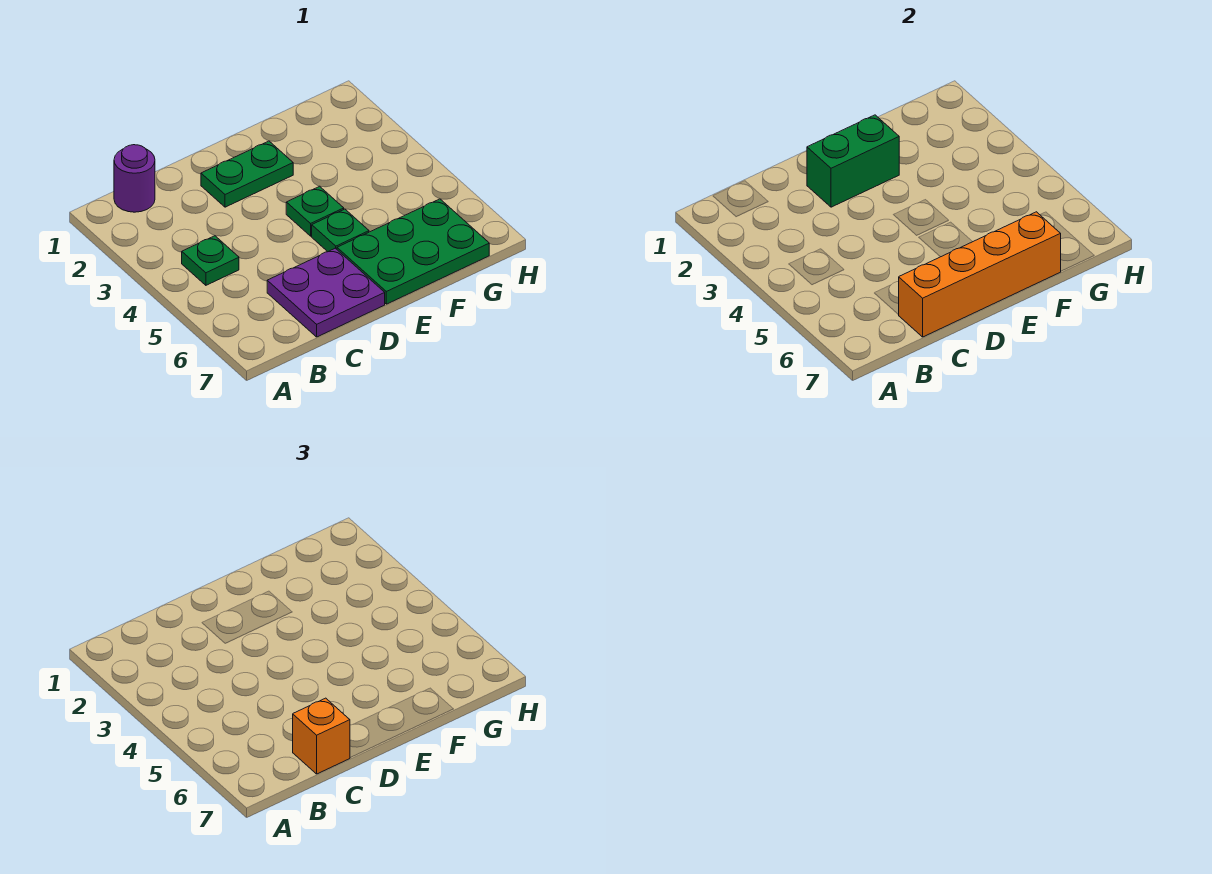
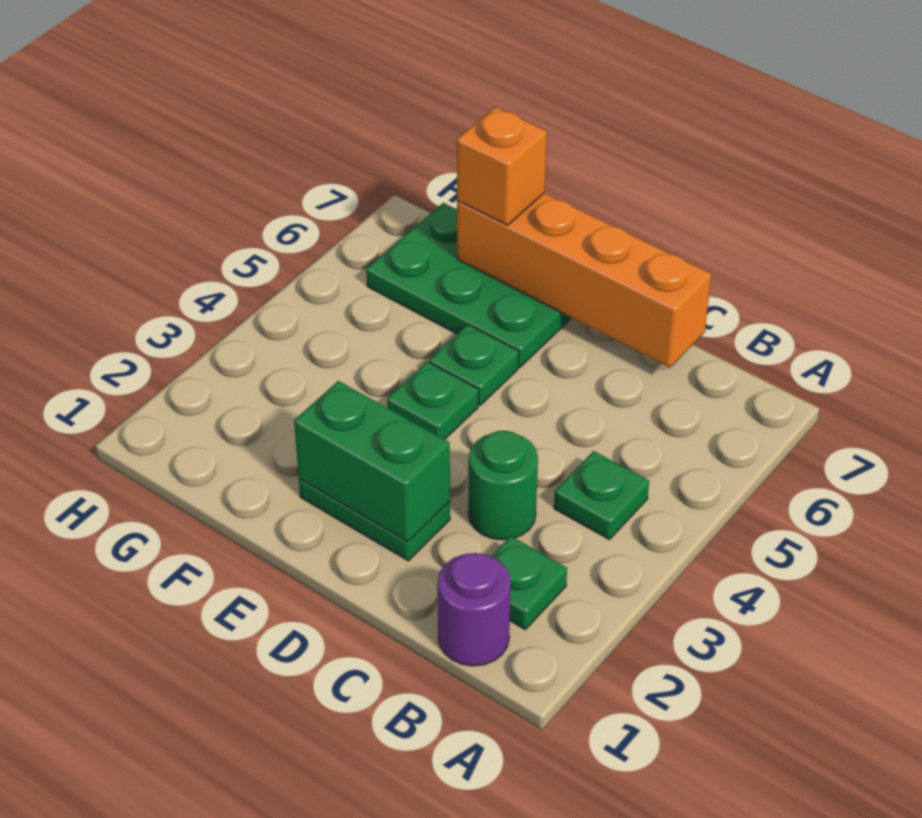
none -> green 1x1 plate [491,536,567,629]
none -> green 1x1 round brick [468,431,538,540]
purple 2x2 plate [267,248,385,337] -> none
orange 1x1 brick [293,698,350,774] -> orange 1x1 brick moved to [457,107,547,225]

